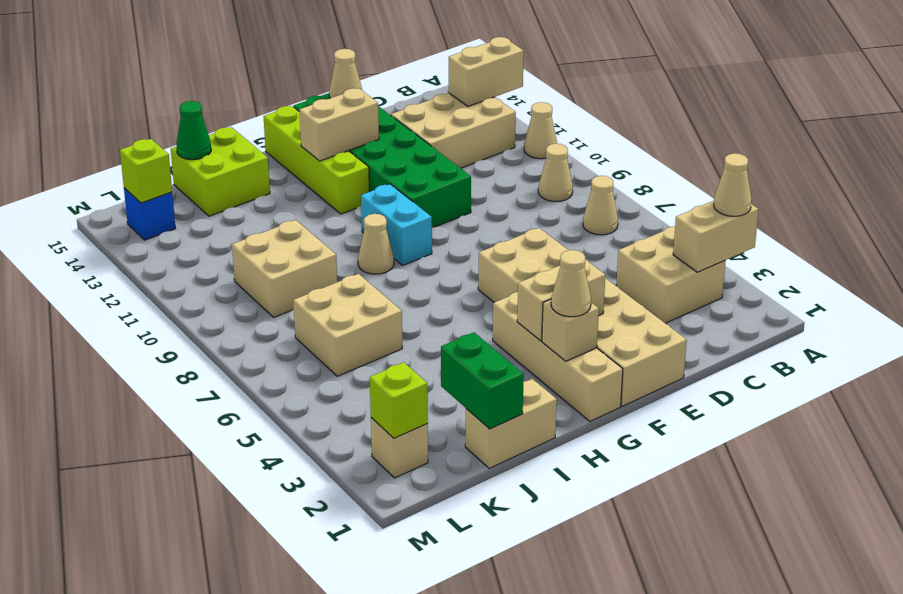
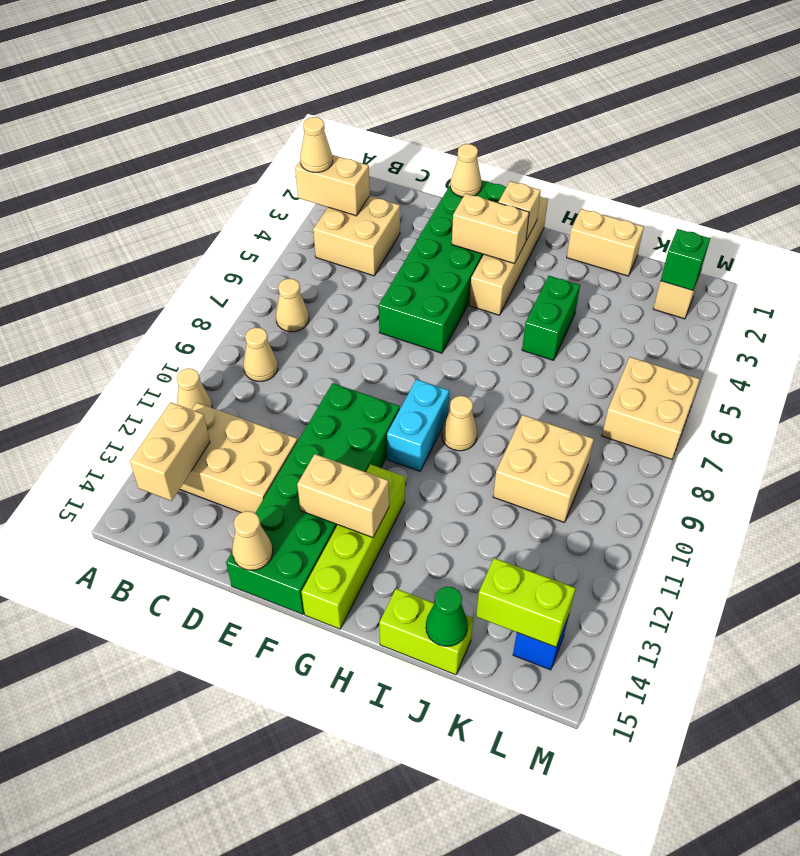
tan 1x2 brick [449,37,524,106] -> tan 1x2 brick turned to [130,402,210,501]
tan 2x6 brick [478,228,687,406] -> green 2x6 brick [379,180,506,353]
tan 1x1 cone [551,250,591,317] -> tan 1x1 cone moved to [450,144,482,197]
lime 2x2 brick [171,127,270,216] -> lime 1x2 brick [379,589,473,675]
green 1x2 brick [441,332,524,429] -> green 1x2 brick moved to [522,276,580,360]
tan 2x2 brick [293,274,402,376] -> tan 2x2 brick moved to [602,357,700,459]
lime 1x1 brick [370,362,428,438] -> green 1x1 brick [661,229,710,290]
lime 1x1 brick [120,139,172,203] -> lime 1x2 brick [476,558,576,647]

